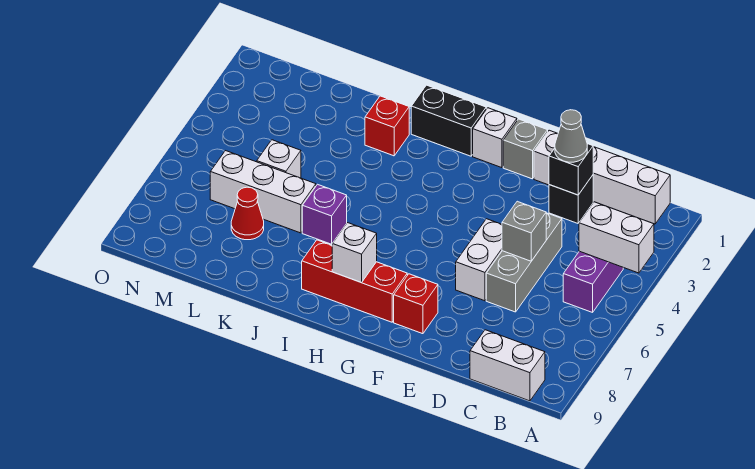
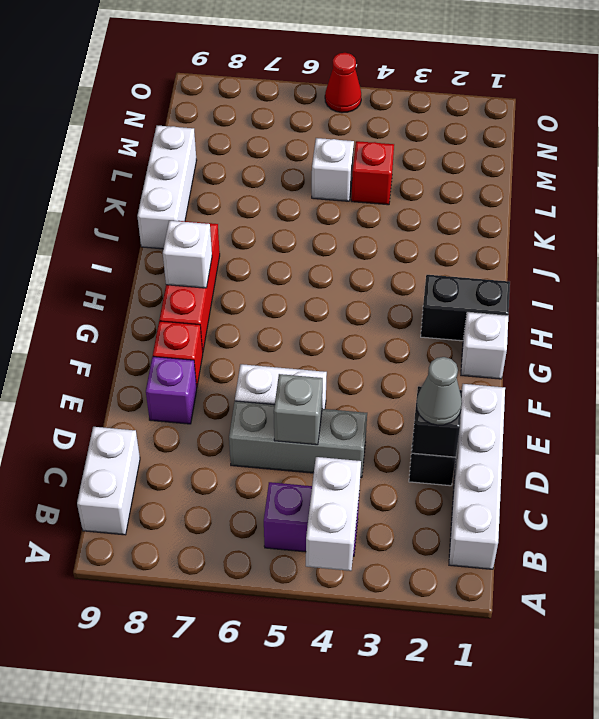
grey 1x1 brick [503,119,548,179] -> none
black 1x2 brick [411,85,486,156] -> black 1x2 brick turned to [421,275,510,341]
red 1x1 brick [365,96,409,156] -> red 1x1 brick moved to [351,141,394,205]
purple 1x1 brick [302,184,347,244] -> purple 1x1 brick moved to [146,357,197,424]
white 1x3 brick [210,151,316,233] -> white 1x3 brick moved to [137,125,197,249]
red 1x1 cone [231,187,264,240] -> red 1x1 cone moved to [325,53,361,113]

